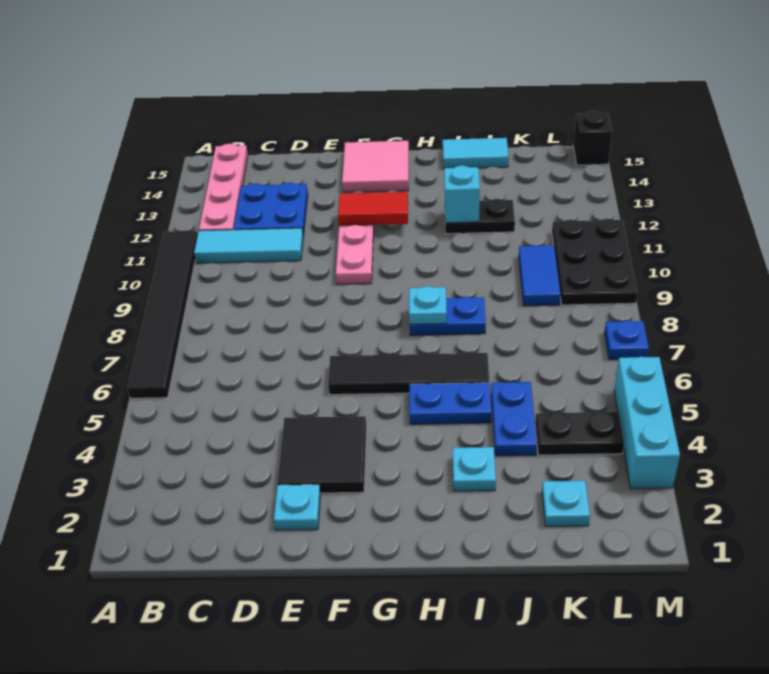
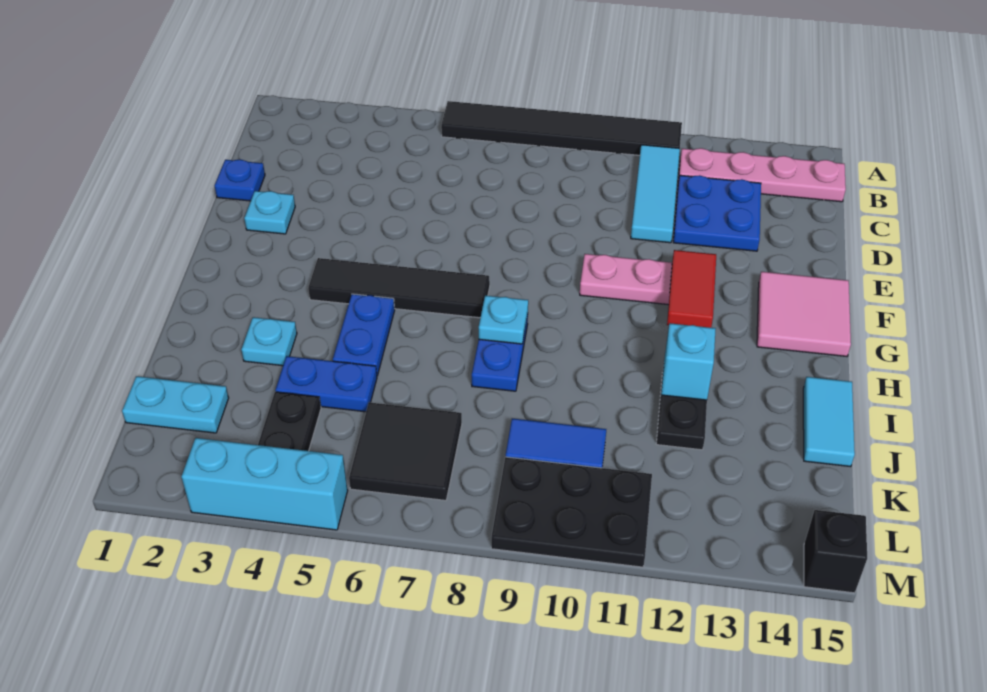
black 2x2 tile [278,416,367,493] -> black 2x2 tile moved to [349,402,462,500]
black 1x4 tile [328,353,489,395] -> black 1x4 tile turned to [308,258,490,318]
cyan 1x1 plate [542,481,590,526] -> cyan 1x2 plate [122,376,229,433]
blue 1x1 plate [604,321,649,360] -> blue 1x1 plate moved to [215,160,265,201]

